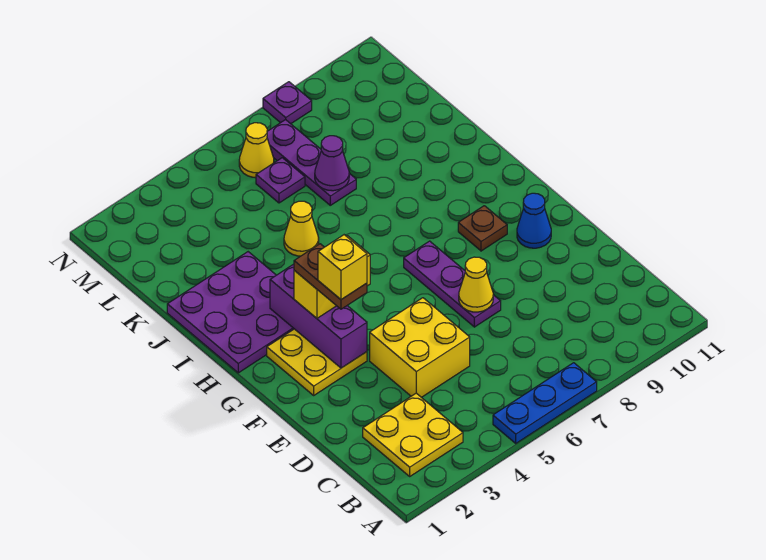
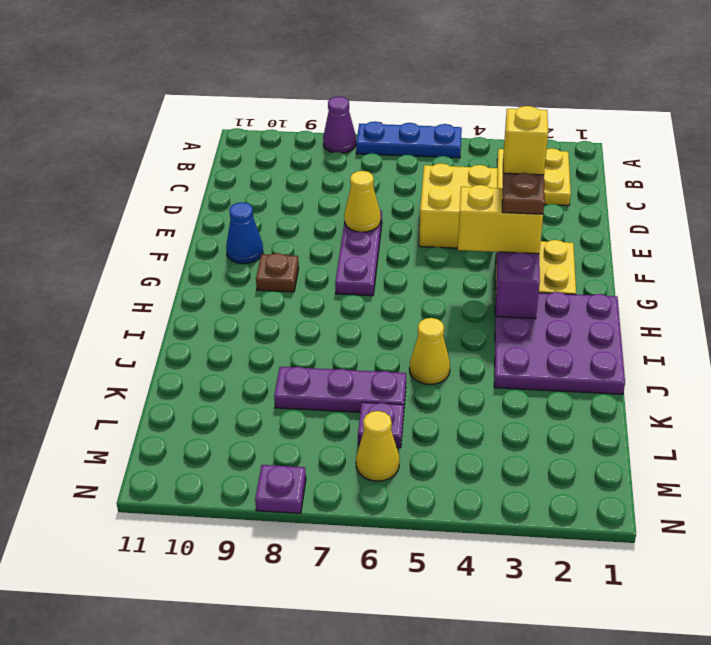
purple 1x3 plate [267,120,356,205] -> purple 1x3 plate turned to [274,367,406,412]
purple 1x1 cone [315,136,349,191] -> purple 1x1 cone moved to [323,97,356,153]

